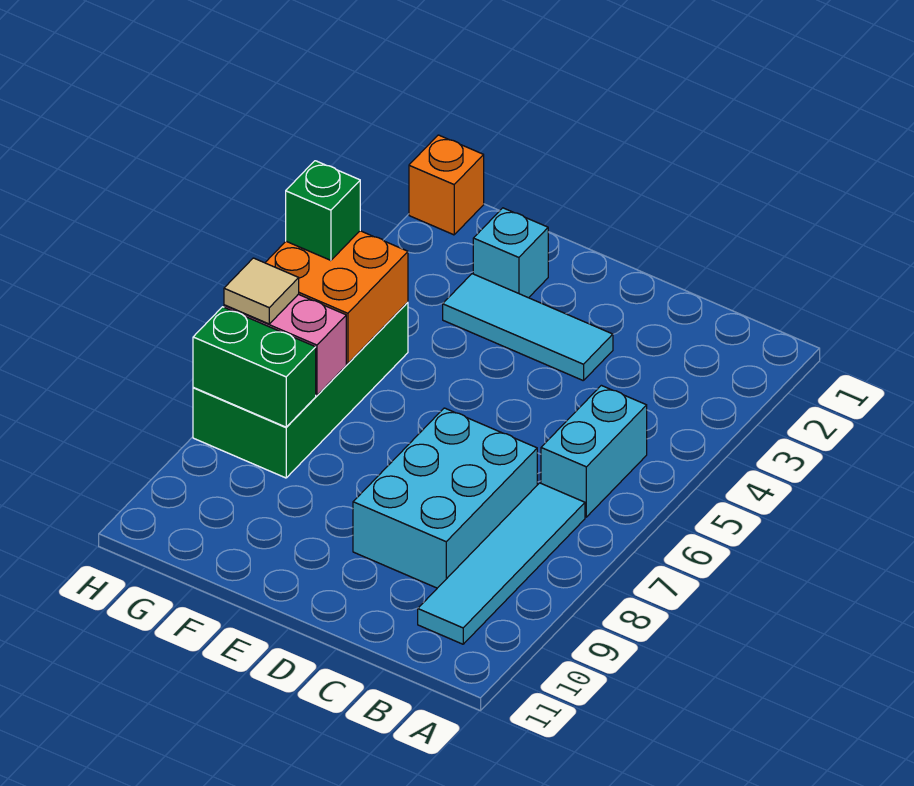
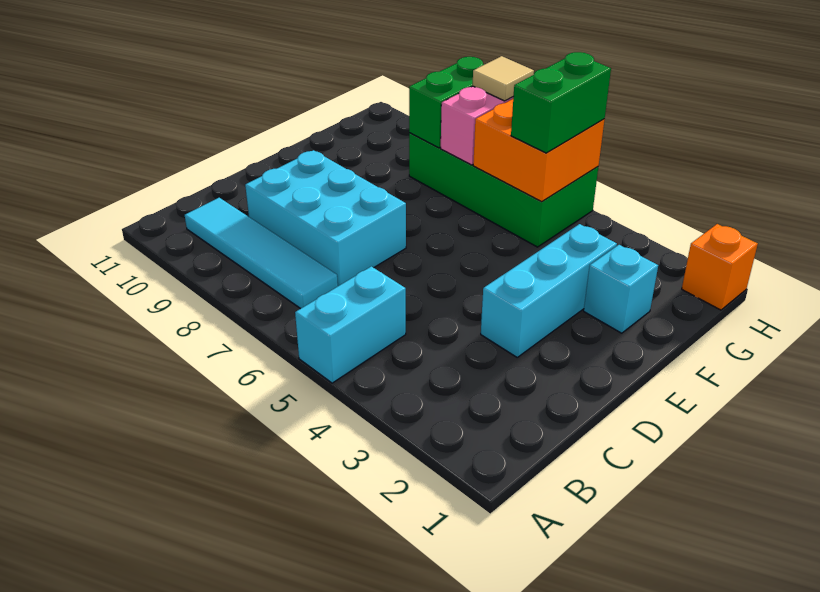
cyan 1x2 brick [541,385,647,517] -> cyan 1x2 brick turned to [295,266,406,383]
cyan 1x3 tile [443,274,613,381] -> cyan 1x3 brick [481,224,617,357]
green 1x1 brick [286,161,360,260] -> green 1x2 brick [511,52,611,153]

